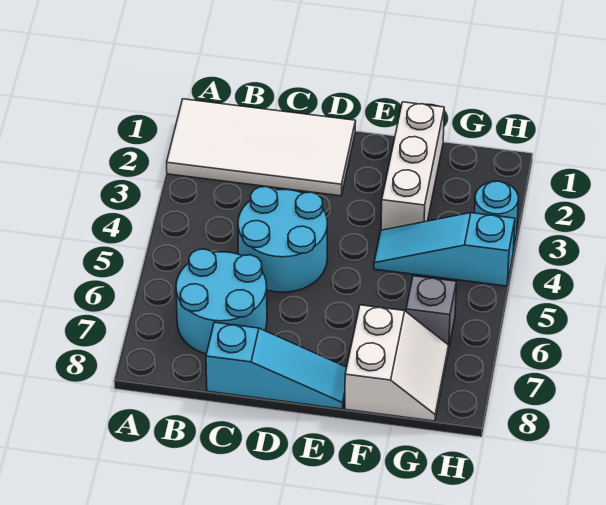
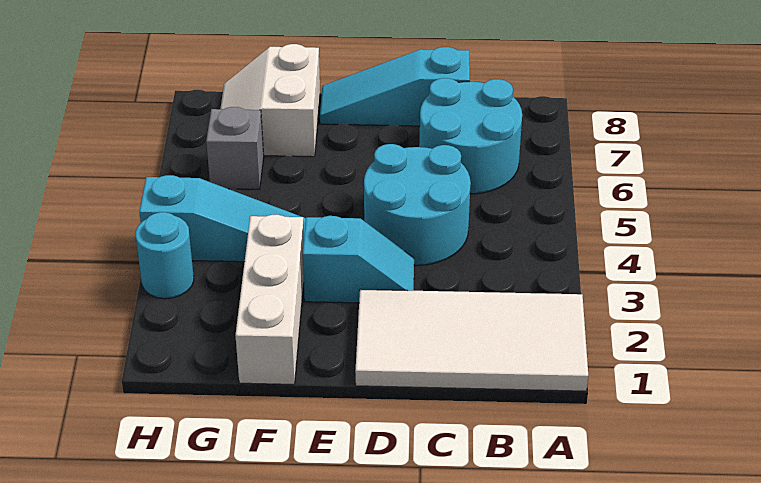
none -> cyan 1x2 slope [303,216,414,303]

